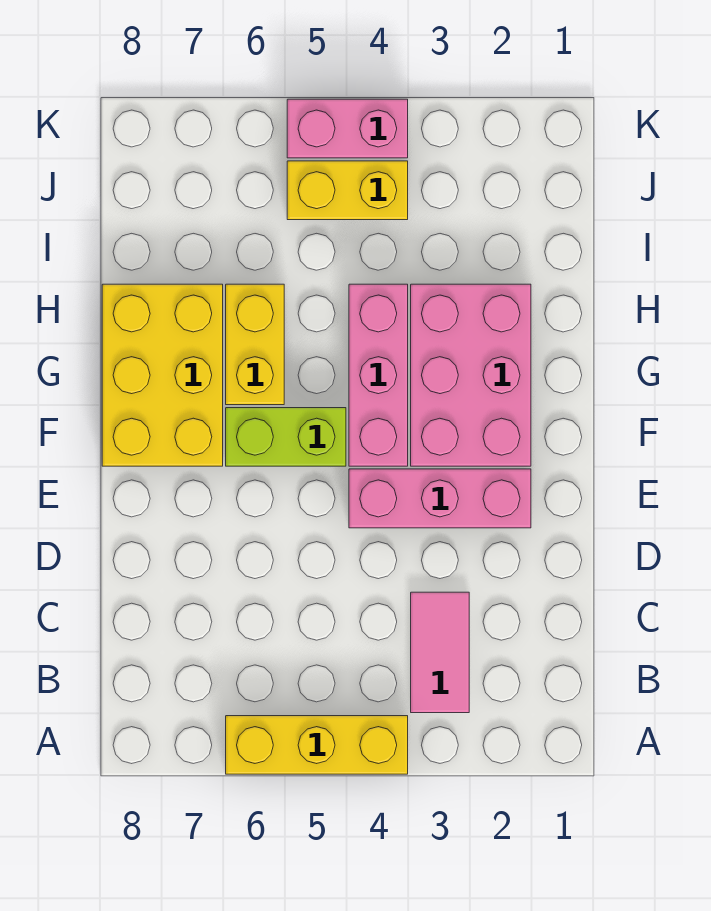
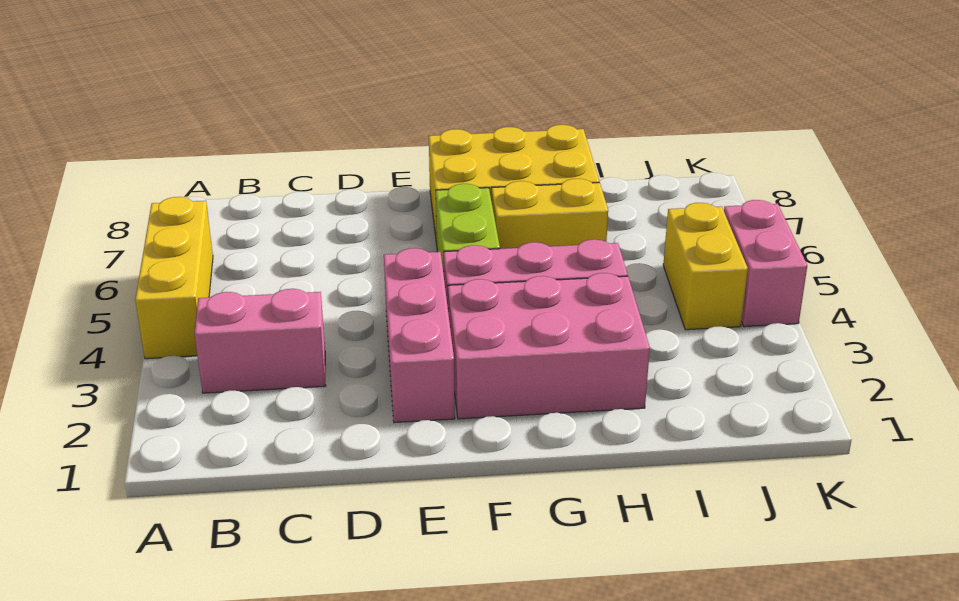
pink 1x2 tile [411,592,469,713] -> pink 1x2 brick [195,289,326,393]

